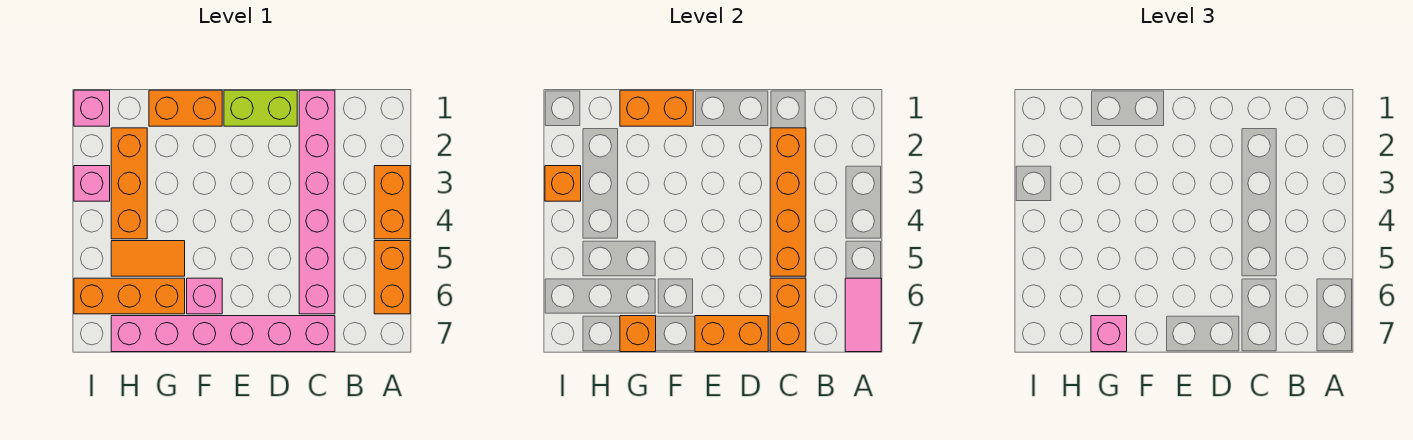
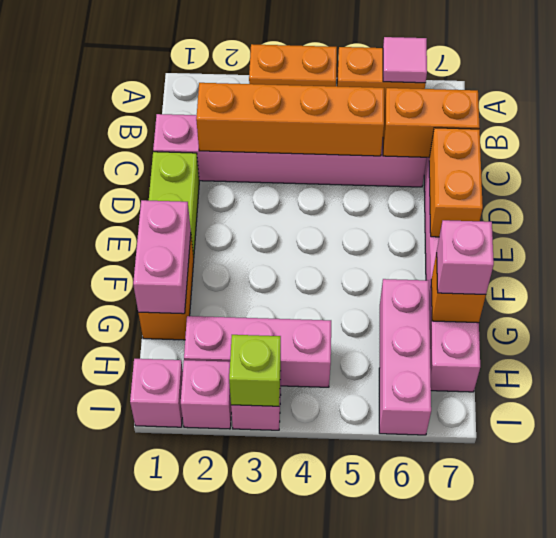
pink 1x2 tile [845,278,881,352] -> pink 1x1 tile [383,37,427,83]
orange 1x2 brick [620,90,693,126] -> pink 1x2 brick [133,200,191,314]
pink 1x1 brick [187,278,222,314] -> pink 1x1 brick moved to [181,360,231,429]
orange 1x2 tile [111,241,185,276] -> none
orange 1x3 brick [74,278,185,314] -> pink 1x3 brick [379,279,431,435]
orange 1x3 brick [111,128,147,239] -> pink 1x3 brick [184,316,331,387]
orange 1x1 brick [545,166,581,201] -> lime 1x1 brick [229,335,281,406]

